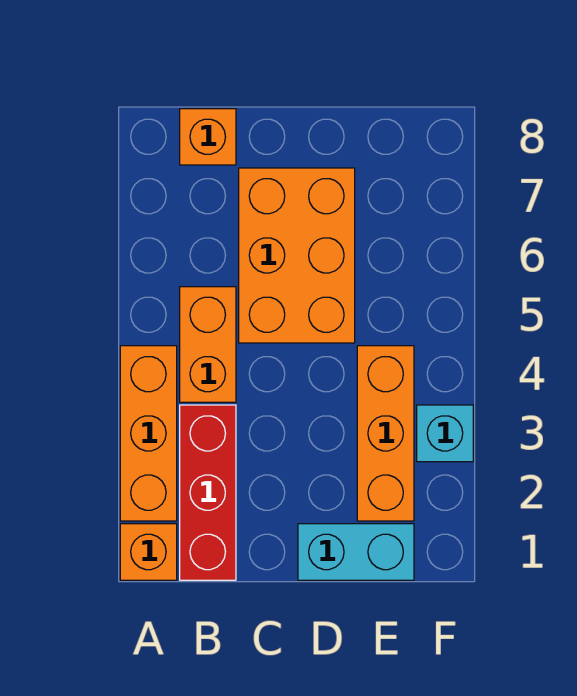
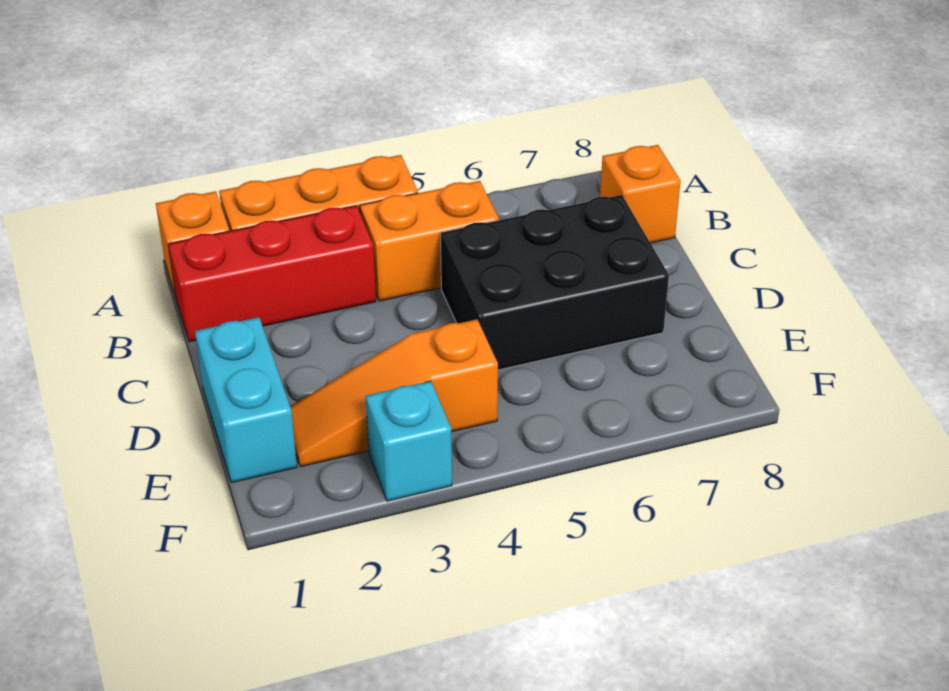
orange 2x3 brick [239,168,355,343] -> black 2x3 brick [441,195,669,370]
orange 1x3 brick [357,346,414,521] -> orange 1x3 slope [290,319,498,467]

